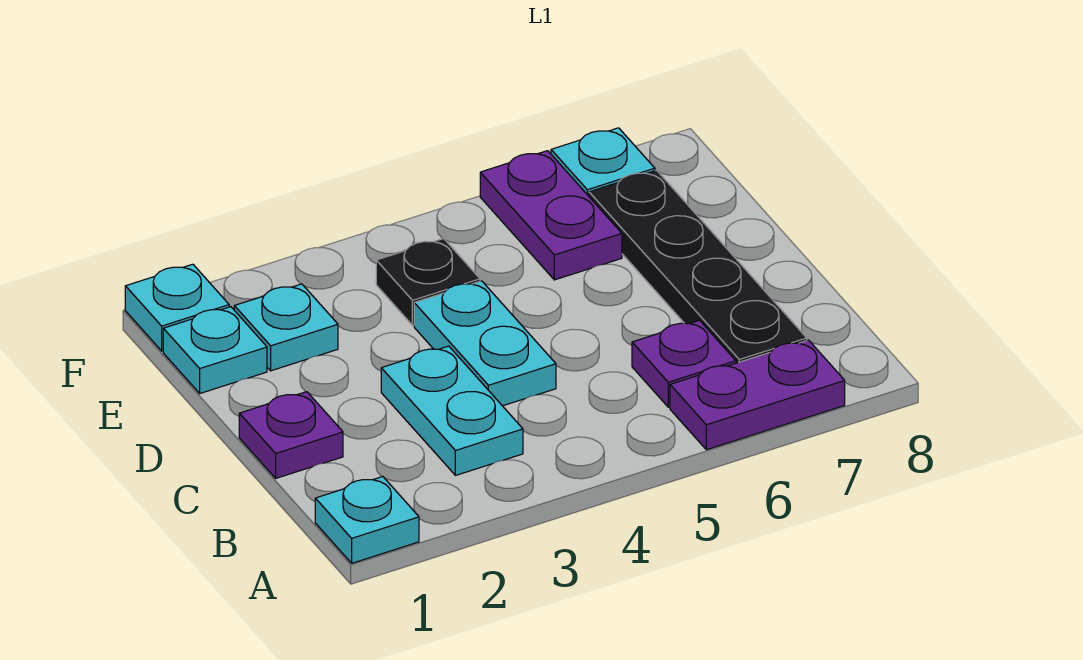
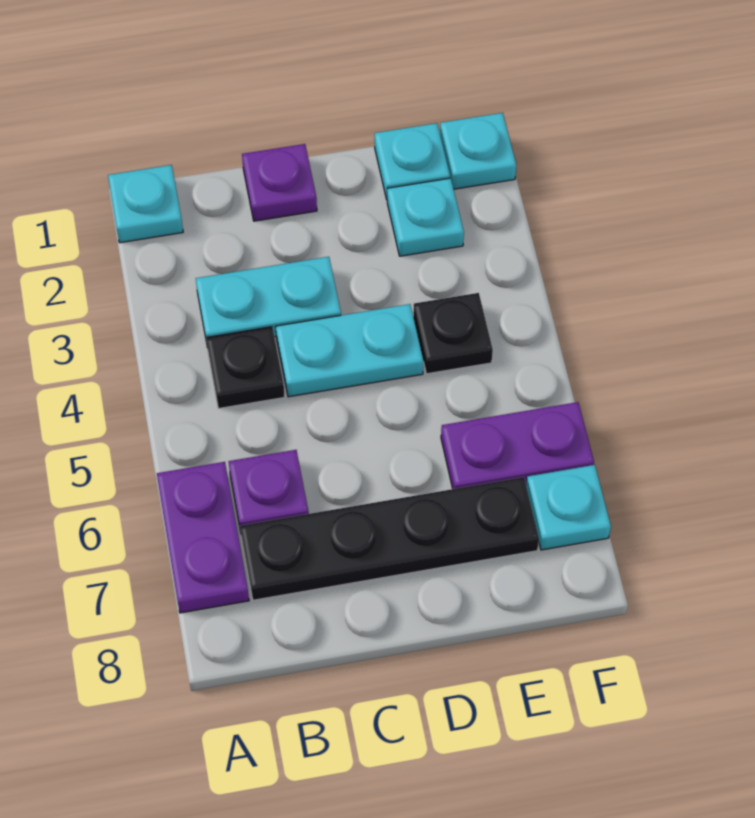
none -> black 1x1 plate [206,327,285,408]

